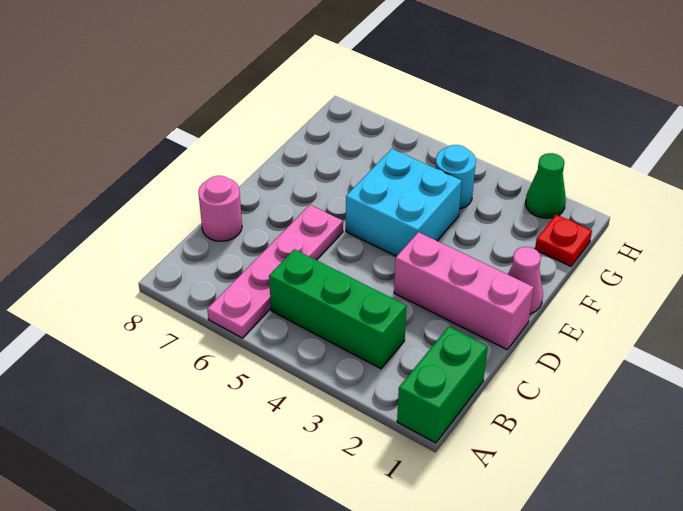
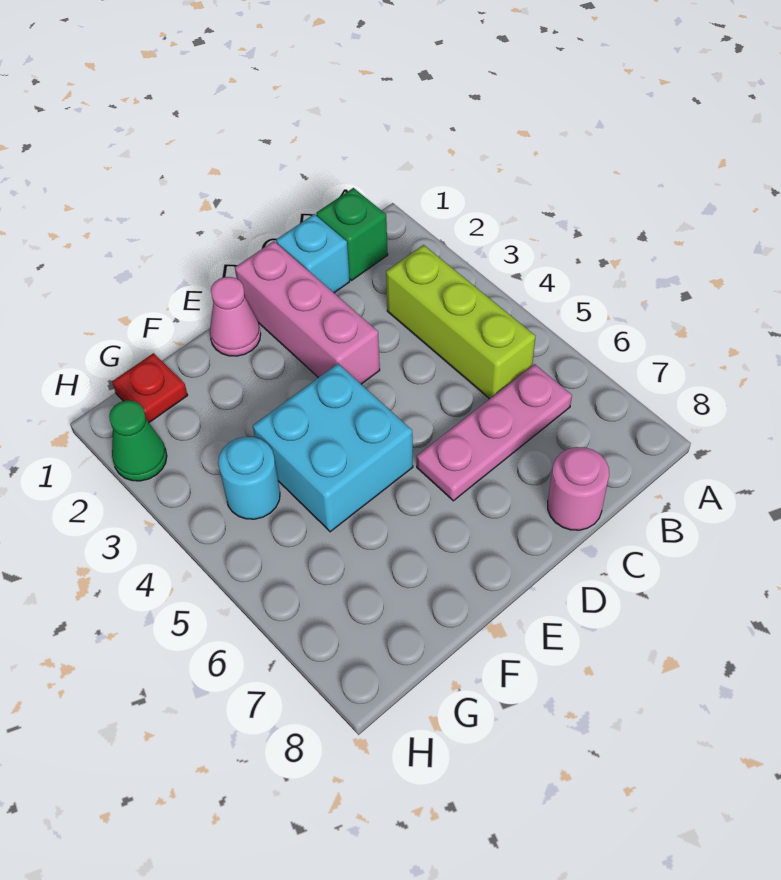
green 1x2 brick [397,327,488,443] -> green 1x1 brick [316,188,388,280]
pink 1x4 plate [207,205,343,338] -> pink 1x3 plate [417,364,572,501]
green 1x3 brick [269,249,407,369] -> lime 1x3 brick [386,245,535,399]
none -> cyan 1x1 brick [276,214,350,293]

